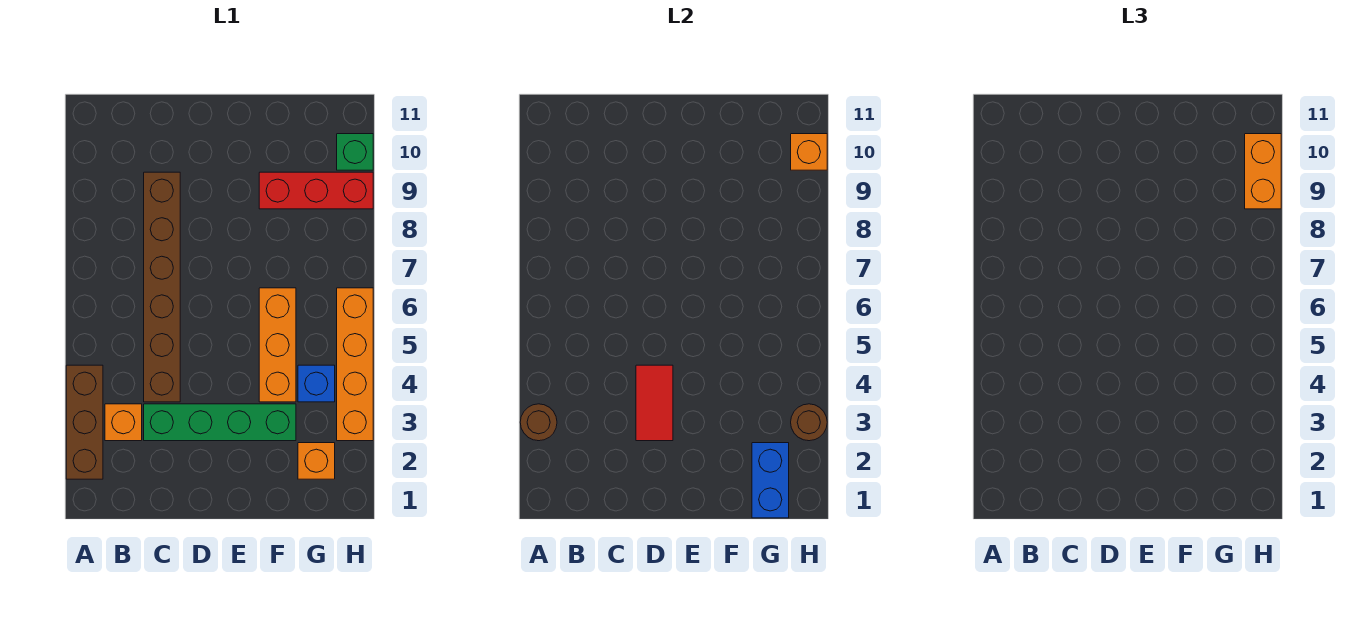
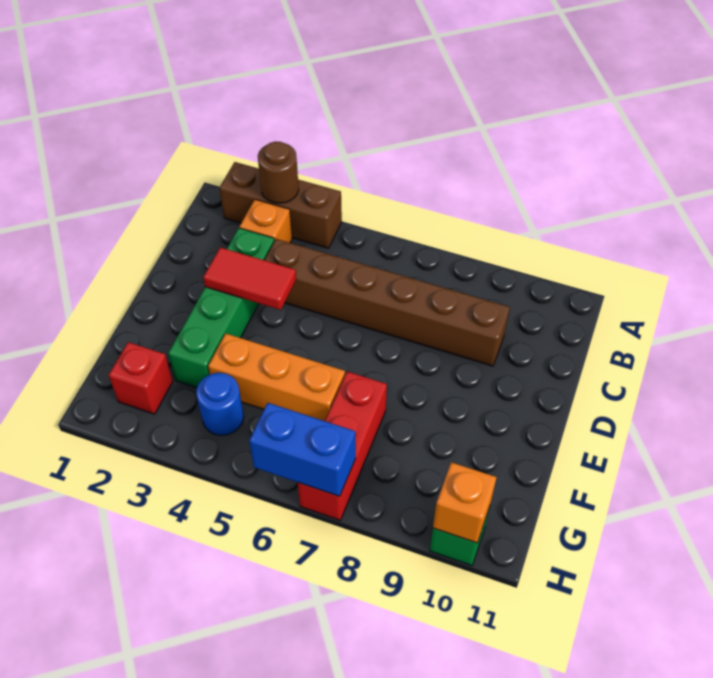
red 1x3 brick [259,172,373,209] -> red 1x3 brick moved to [298,372,387,520]
blue 1x2 brick [752,443,789,518] -> blue 1x2 brick moved to [249,403,356,496]
orange 1x1 brick [298,443,335,479] -> red 1x1 brick [109,342,173,414]
blue 1x1 brick [298,365,335,402] -> blue 1x1 round brick [196,373,244,435]
orange 1x4 brick [337,288,373,441] -> none
brown 1x1 round brick [791,404,827,441] -> none
orange 1x2 brick [1245,134,1281,209] -> none

